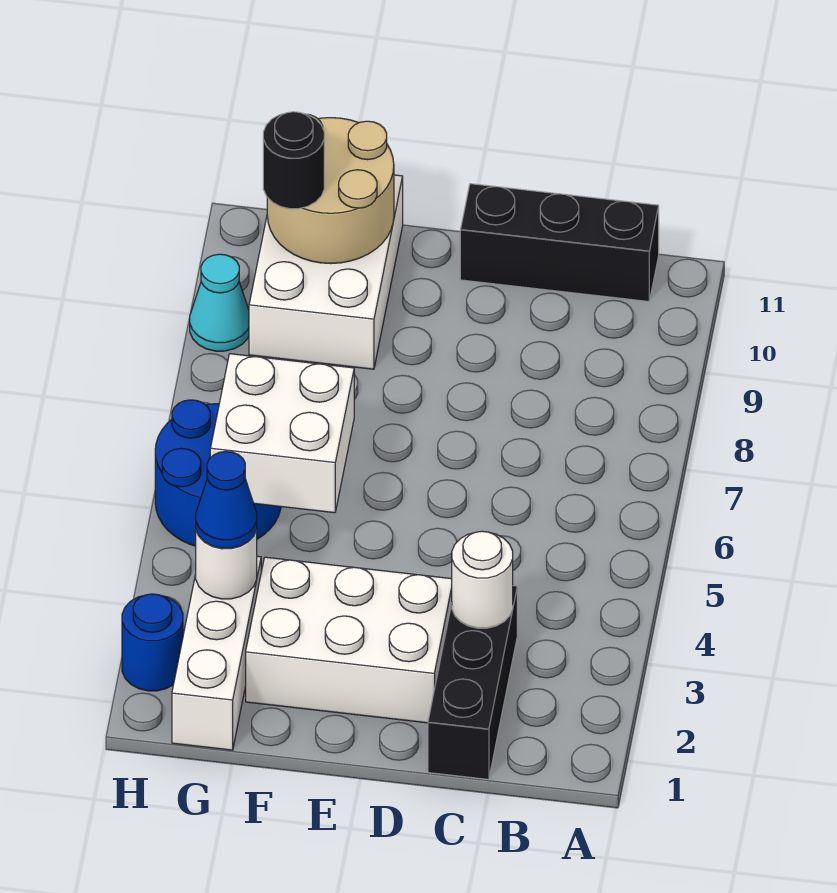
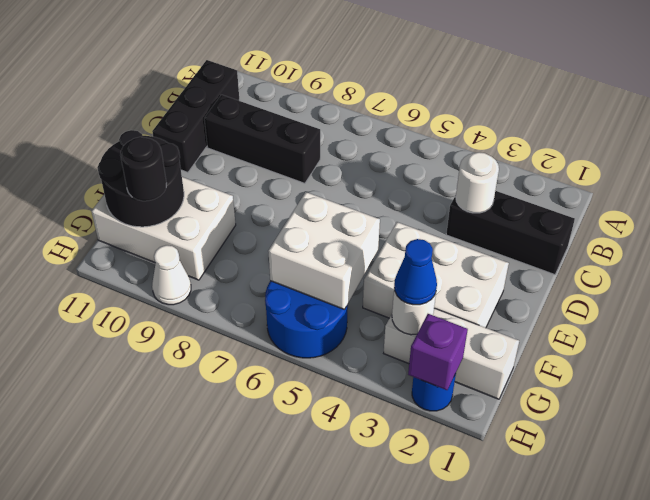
none -> black 1x3 brick [204,95,320,183]
white 2x3 brick [246,557,452,723] -> white 2x3 brick turned to [363,222,509,328]
tan 2x2 round brick [267,114,394,264] -> black 2x2 round brick [97,130,184,227]
none -> purple 1x1 brick [408,314,468,390]
cyan 1x1 cone [190,254,249,351] -> white 1x1 cone [152,245,191,305]

